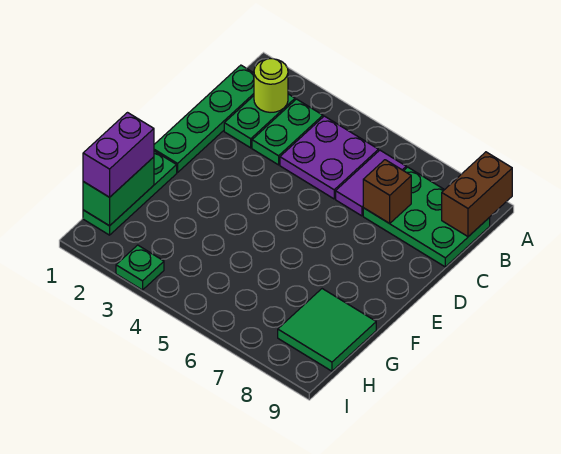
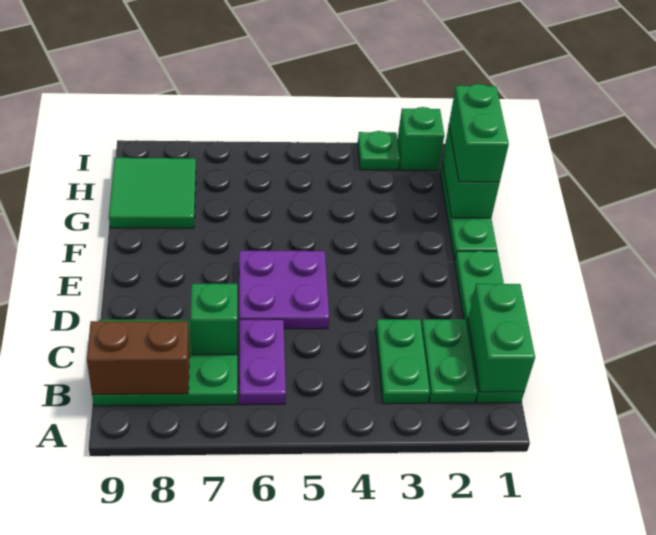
brown 1x2 brick [442,152,512,237] -> brown 1x2 brick turned to [87,321,190,394]
none -> green 1x2 brick [468,284,535,392]
lime 1x1 round brick [254,59,288,112] -> none
purple 2x2 plate [280,116,378,199] -> purple 2x2 plate moved to [239,250,329,329]
purple 1x2 tile [336,150,406,216] -> purple 1x2 plate [239,319,286,405]
brown 1x1 brick [363,160,411,223] -> green 1x1 brick [190,284,238,355]
purple 1x2 brick [83,113,154,197] -> green 1x2 brick [449,84,509,182]
none -> green 1x1 brick [397,107,444,170]

